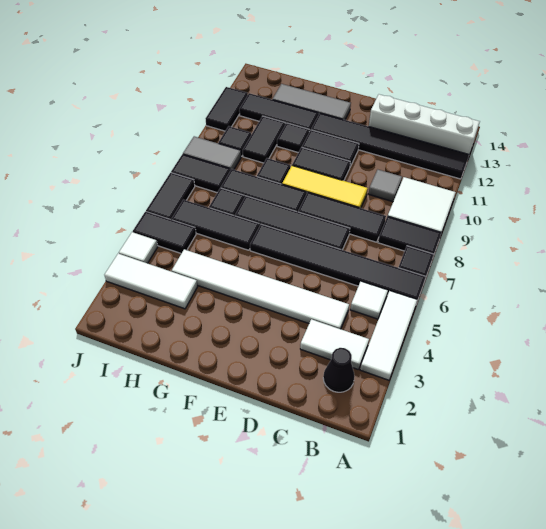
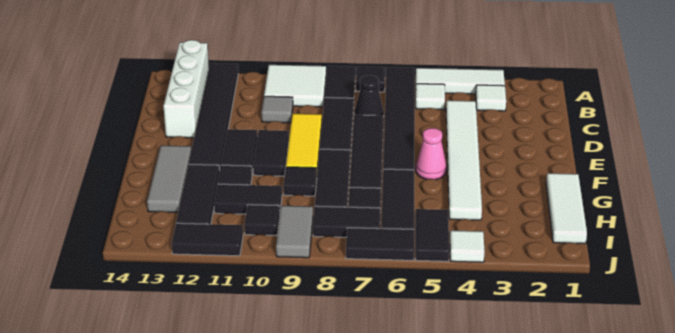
black 1x1 cone [323,348,355,392] -> black 1x1 cone moved to [354,75,384,116]
white 1x2 tile [300,319,369,369] -> white 1x1 tile [476,85,506,111]
none -> pink 1x1 cone [416,128,447,179]
white 1x3 tile [104,254,198,309] -> white 1x3 tile moved to [546,173,587,244]
black 1x2 tile [171,154,230,192] -> black 1x2 tile turned to [313,206,381,237]

